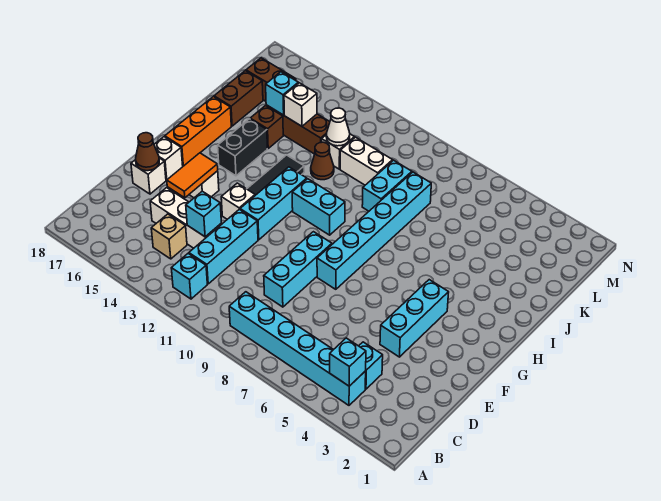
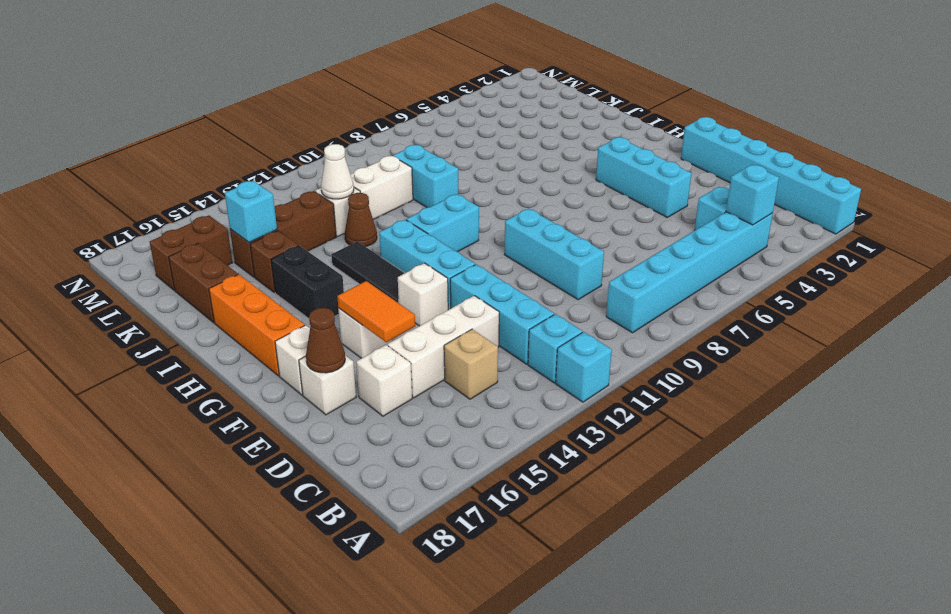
cyan 1x1 brick [186,191,221,237] -> cyan 1x1 brick moved to [556,332,612,402]
cyan 1x6 brick [317,172,431,289] -> cyan 1x6 brick moved to [681,117,861,234]
white 1x1 brick [284,83,317,126] -> white 1x1 brick moved to [356,345,412,416]

